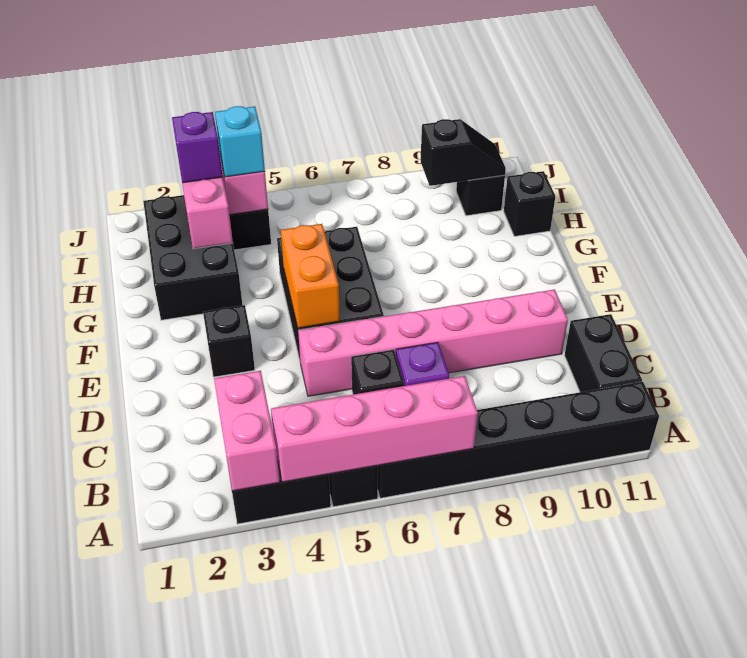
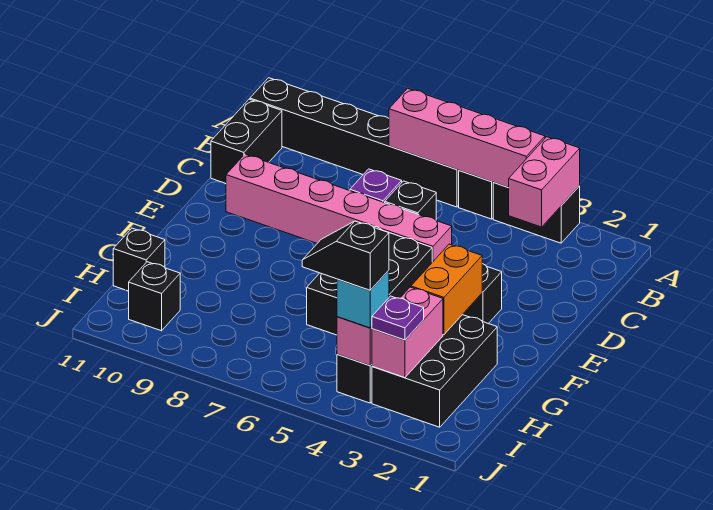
orange 1x2 brick [281,224,340,328] -> orange 1x2 brick moved to [411,244,482,335]
purple 1x1 brick [172,112,223,183] -> purple 1x1 plate [372,296,424,340]
black 1x2 slope [421,119,506,186] -> black 1x2 slope moved to [302,221,389,290]

